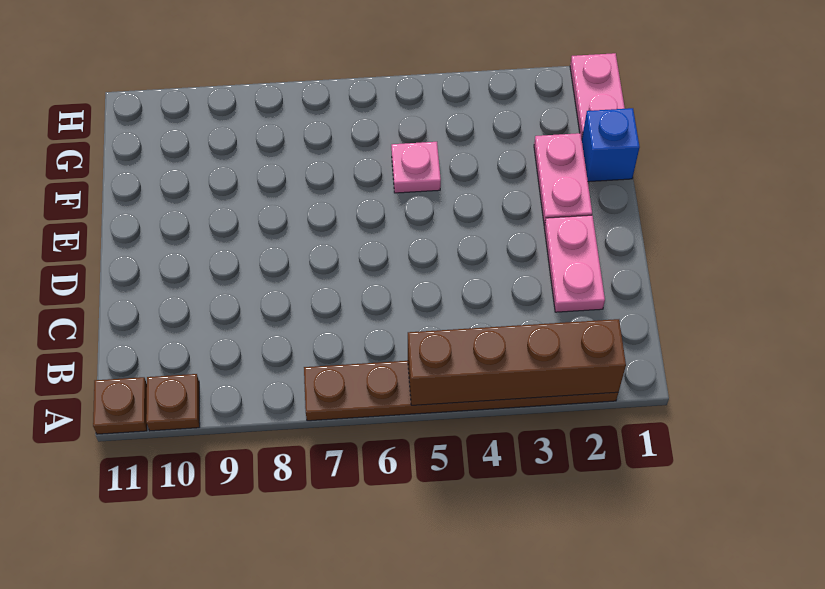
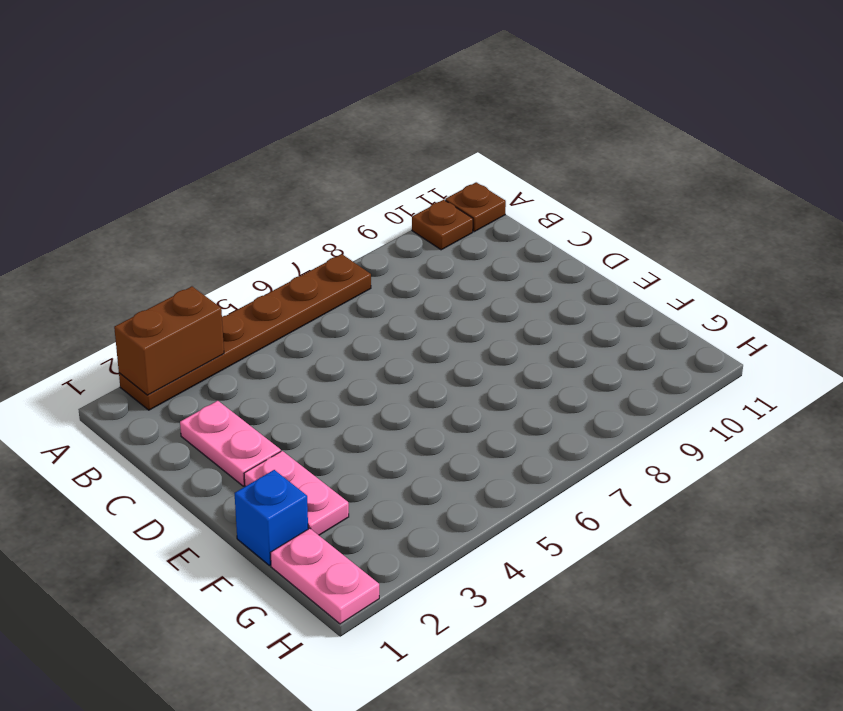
brown 1x4 brick [408,319,626,405] -> brown 1x2 brick [114,286,224,395]
pink 1x1 plate [391,142,441,193] -> none

